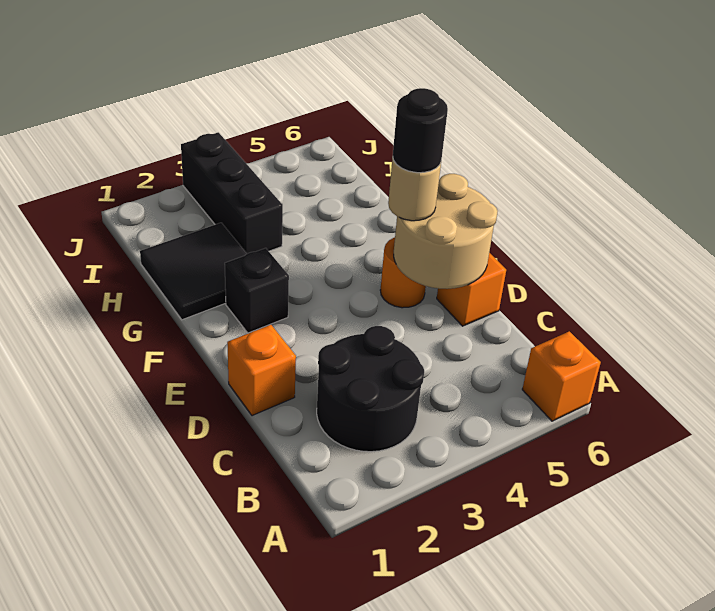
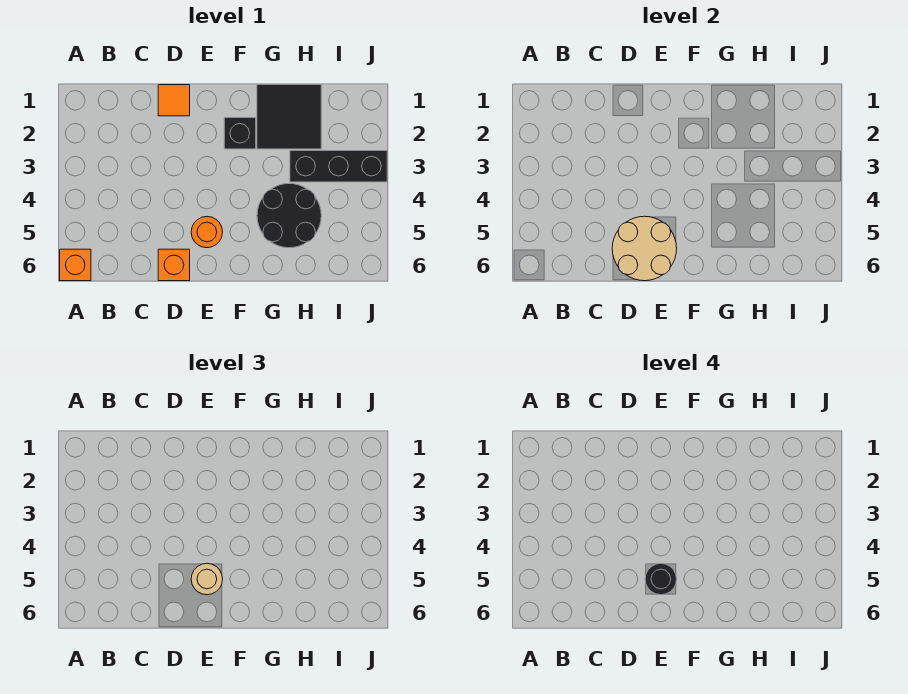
black 2x2 round brick [317,326,424,452] -> black 2x2 round brick moved to [257,184,321,248]
orange 1x1 brick [227,325,296,416] -> orange 1x1 tile [158,85,190,116]

